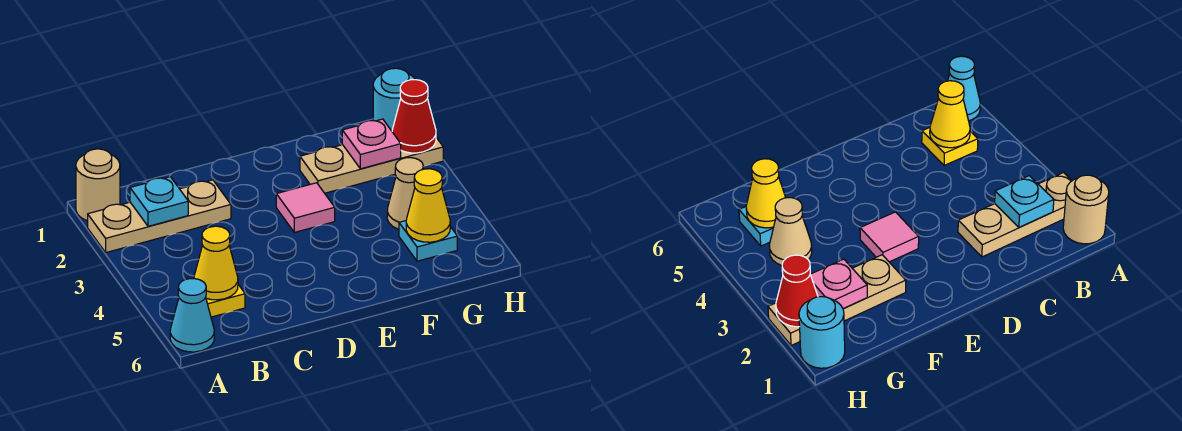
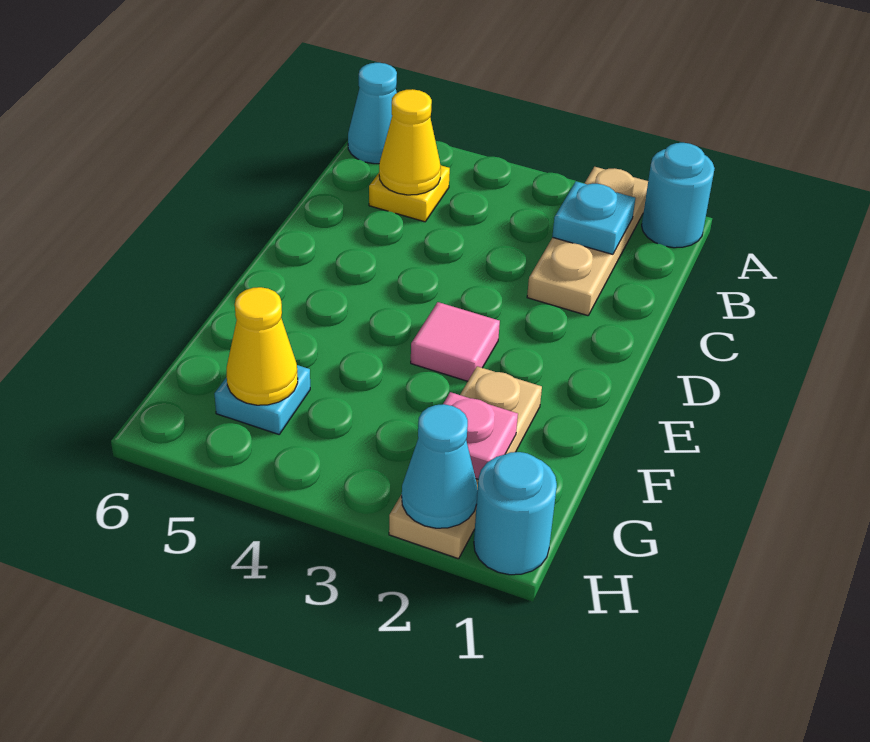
tan 1x1 round brick [76,149,120,221] -> cyan 1x1 round brick [642,143,715,248]
tan 1x1 cone [387,158,423,229] -> none
red 1x1 cone [392,80,436,153] -> cyan 1x1 cone [402,404,478,528]

